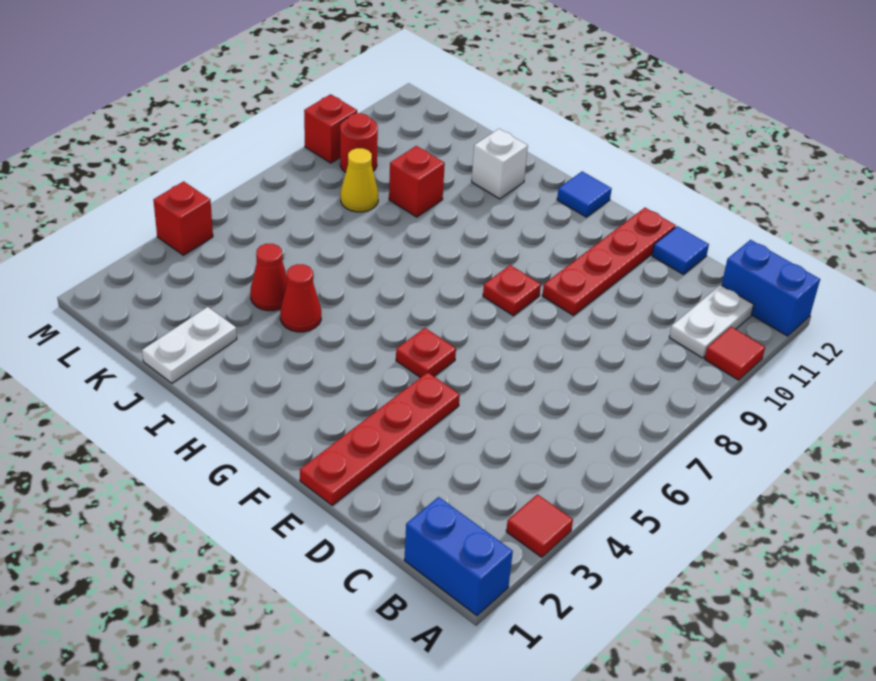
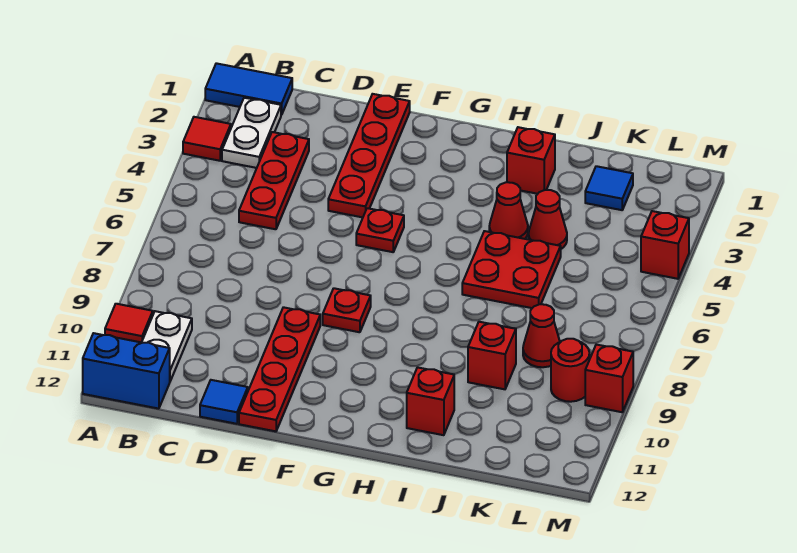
blue 1x2 brick [404,497,513,616] -> blue 1x2 tile [205,63,292,115]
none -> red 1x3 plate [239,132,309,229]
blue 1x1 tile [557,171,612,217] -> blue 1x1 tile moved to [585,166,633,210]
none -> red 1x1 brick [507,127,555,194]
none -> red 2x2 plate [462,231,561,308]
white 1x1 brick [472,129,528,199] -> red 1x1 brick [407,367,454,435]
white 1x2 plate [142,307,237,383] -> white 1x2 plate moved to [222,98,281,168]
yellow 1x1 cone [341,148,378,212] -> red 1x1 cone [523,304,560,367]

